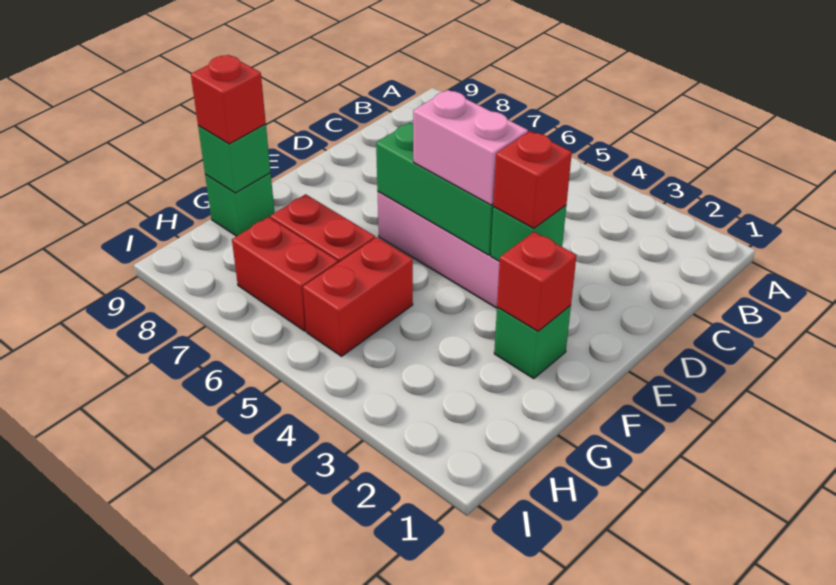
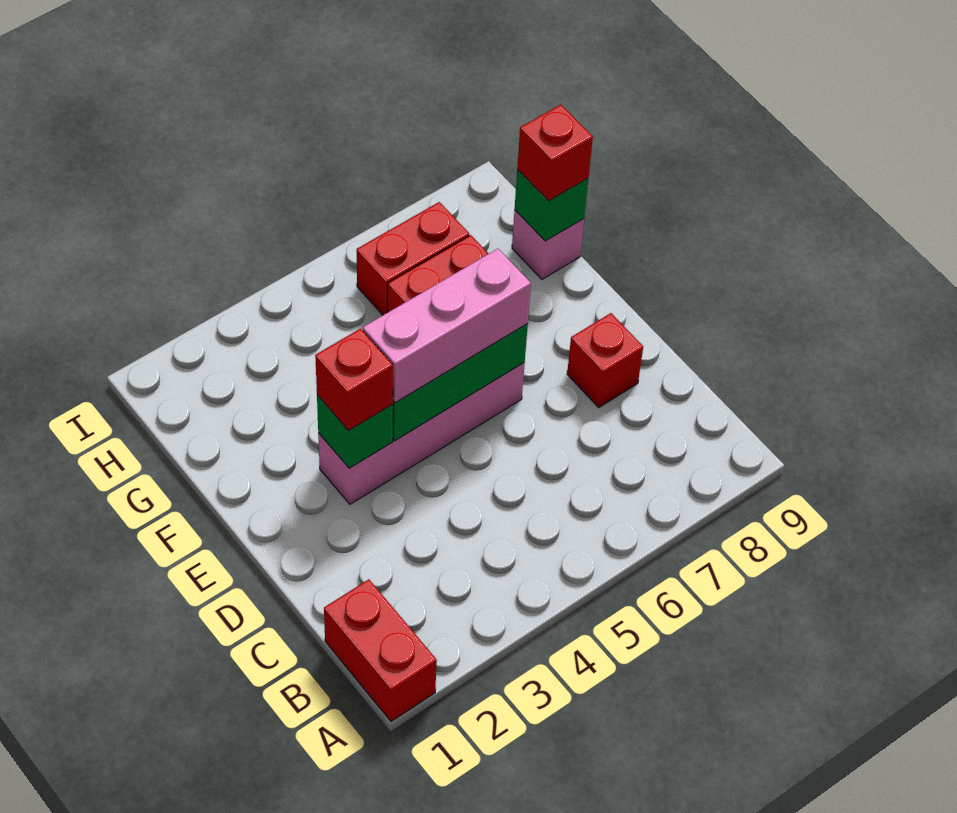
pink 1x2 brick [413,90,528,205] -> pink 1x3 brick [363,249,531,403]
green 1x1 brick [494,305,571,379] -> none
red 1x1 brick [497,232,577,331] -> red 1x1 brick moved to [567,313,643,407]
red 1x2 brick [303,237,413,356] -> red 1x2 brick moved to [324,579,437,721]
green 1x1 brick [205,173,275,236] -> pink 1x1 brick [512,210,584,279]

